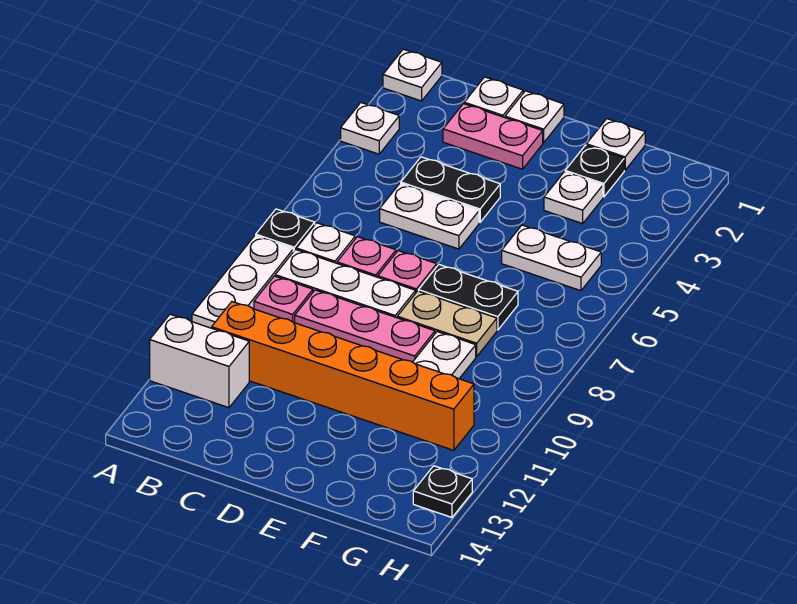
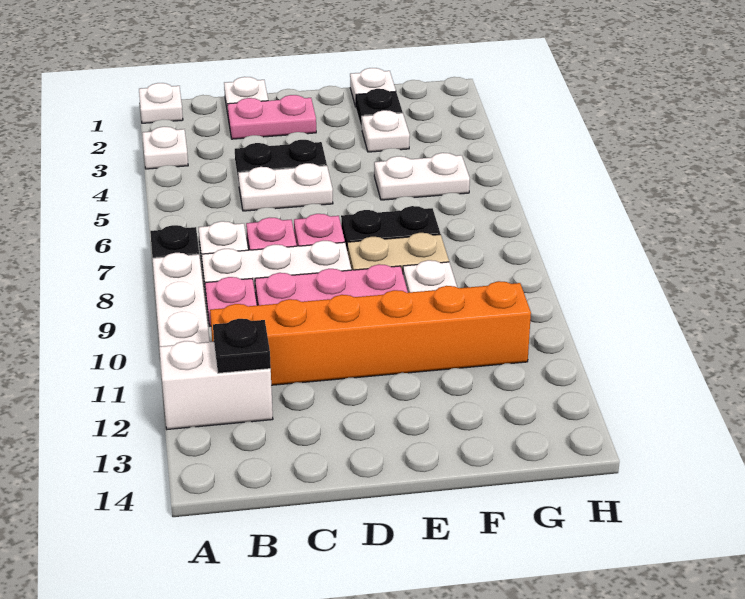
white 1x1 plate [505,91,564,143] -> none
black 1x1 plate [413,466,472,517] -> black 1x1 plate moved to [213,319,271,373]

